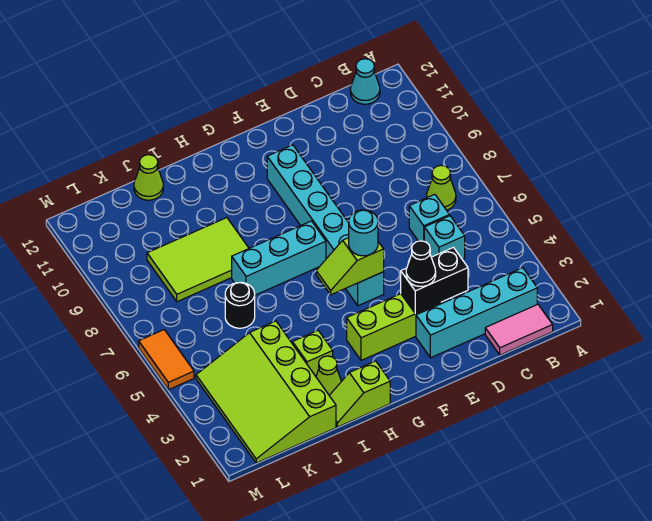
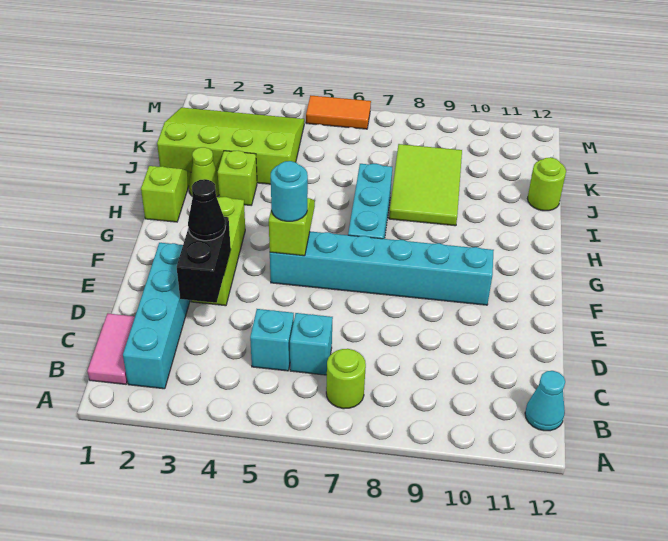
lime 1x1 cone [427,165,456,210] -> lime 1x1 round brick [326,349,366,409]
black 1x1 round brick [225,282,255,328] -> none
lime 1x1 cone [134,155,163,200] -> lime 1x1 round brick [528,157,566,211]

